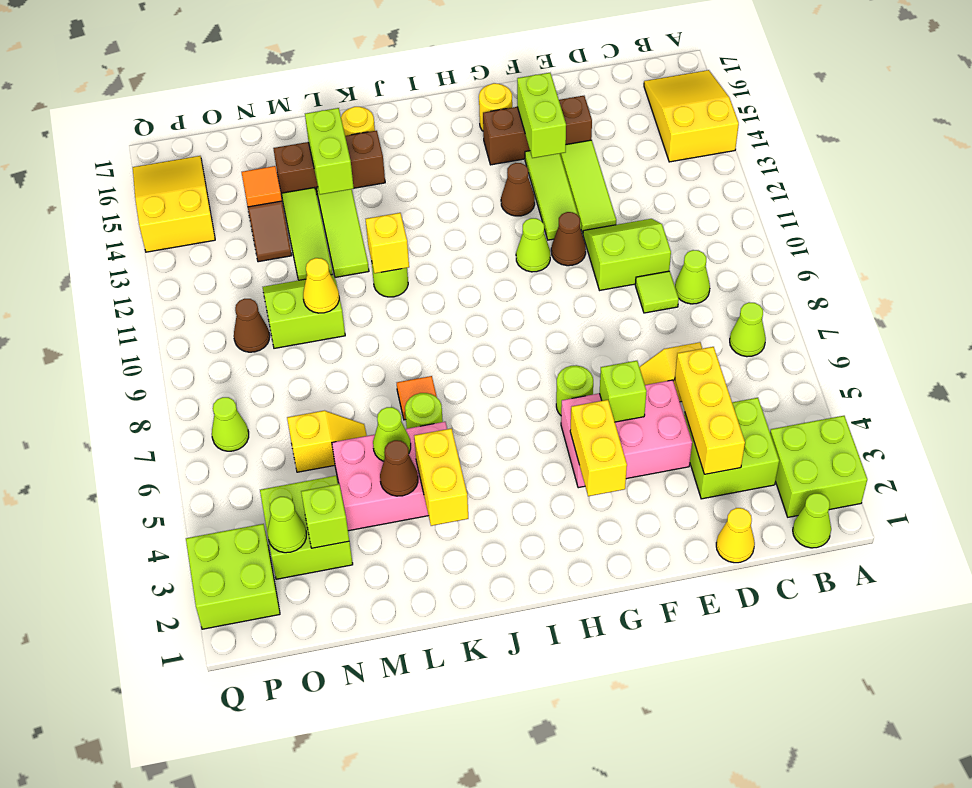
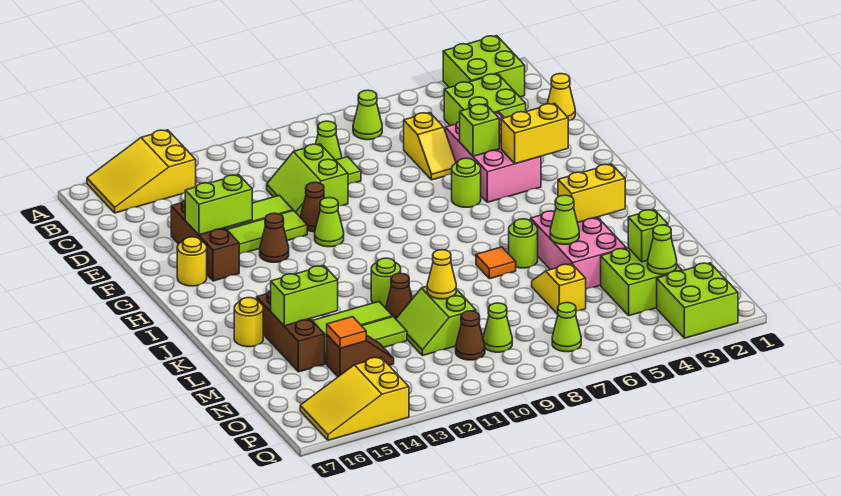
lime 1x1 cone [793,493,831,548] -> lime 1x1 cone moved to [483,303,512,352]
yellow 1x3 brick [675,347,745,474] -> none
yellow 1x1 brick [366,213,409,273] -> none
brown 1x1 cone [380,440,418,496] -> brown 1x1 cone moved to [386,273,412,319]

